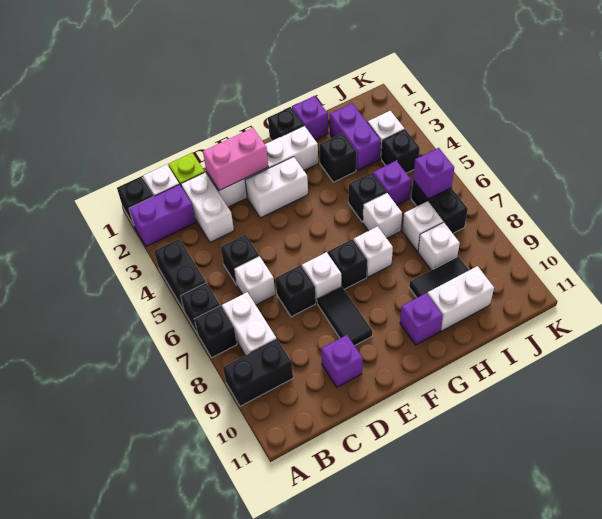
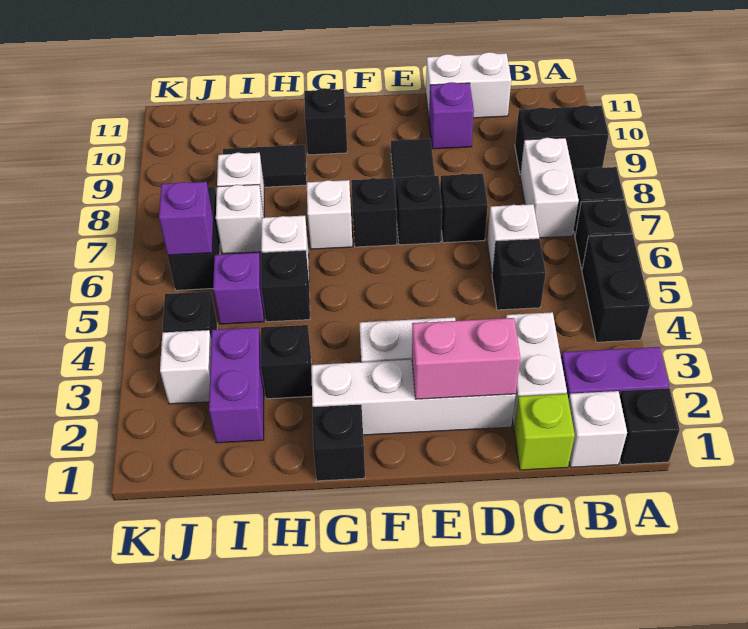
white 1x1 brick [302,252,341,303] -> black 1x1 brick [396,176,442,245]
purple 1x1 brick [400,293,443,345] -> black 1x1 brick [304,88,347,155]
purple 1x1 brick [292,96,328,140] -> none
white 1x2 brick [428,266,494,331] -> white 1x2 brick moved to [426,52,511,118]

